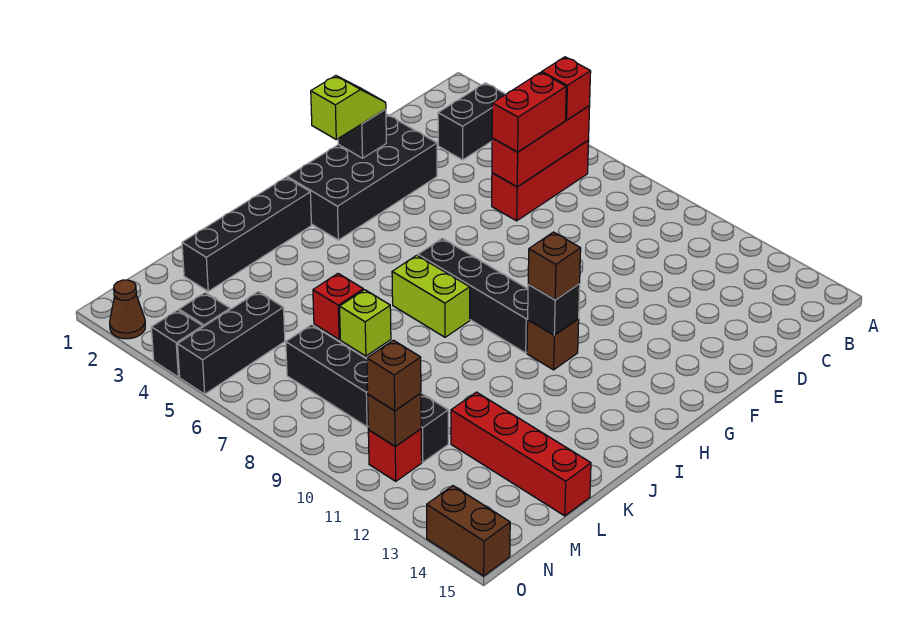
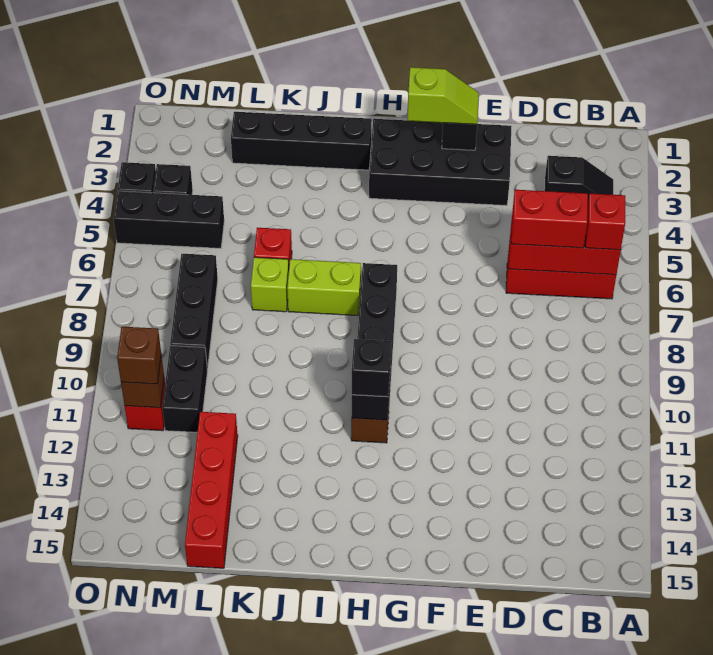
black 1x2 brick [438,83,506,160] -> black 1x2 slope [544,156,613,200]
brown 1x1 brick [528,232,581,300] -> black 1x1 brick [352,339,391,397]
lime 1x2 brick [392,255,470,337] -> lime 1x2 brick turned to [287,259,361,316]
brown 1x1 cone [110,280,145,339] -> none
brown 1x2 brick [427,486,510,576] -> none

